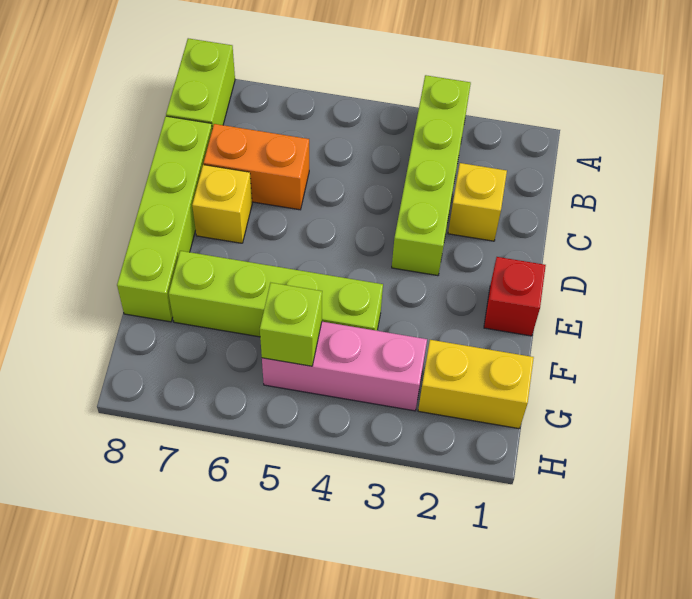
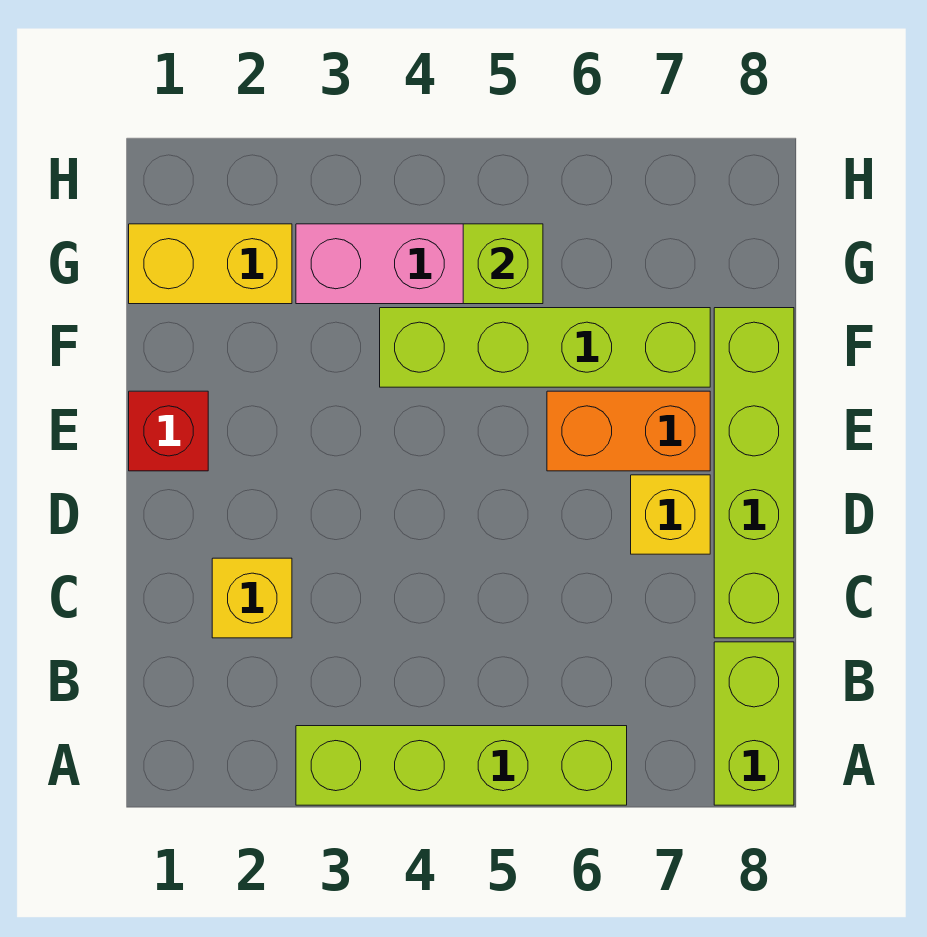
lime 1x4 brick [392,75,471,276] -> lime 1x4 brick turned to [296,726,627,805]
orange 1x2 brick [204,124,309,210] -> orange 1x2 brick moved to [547,391,710,471]

